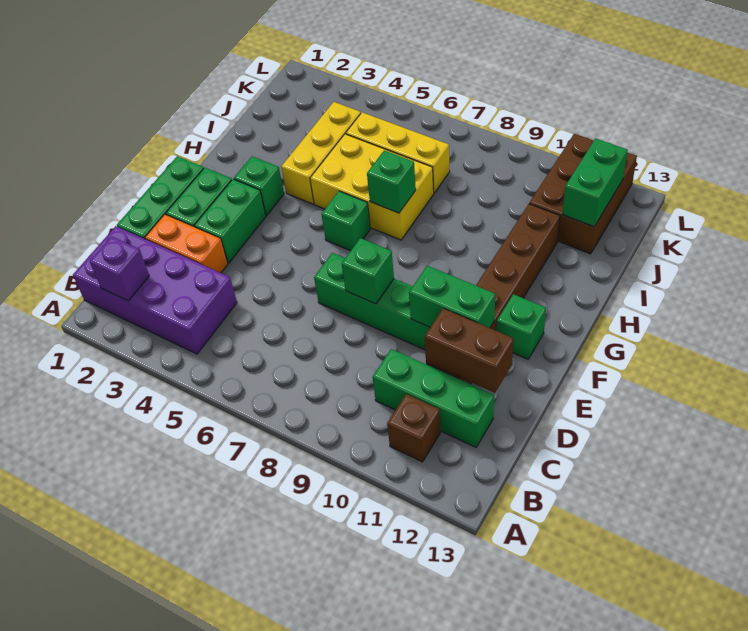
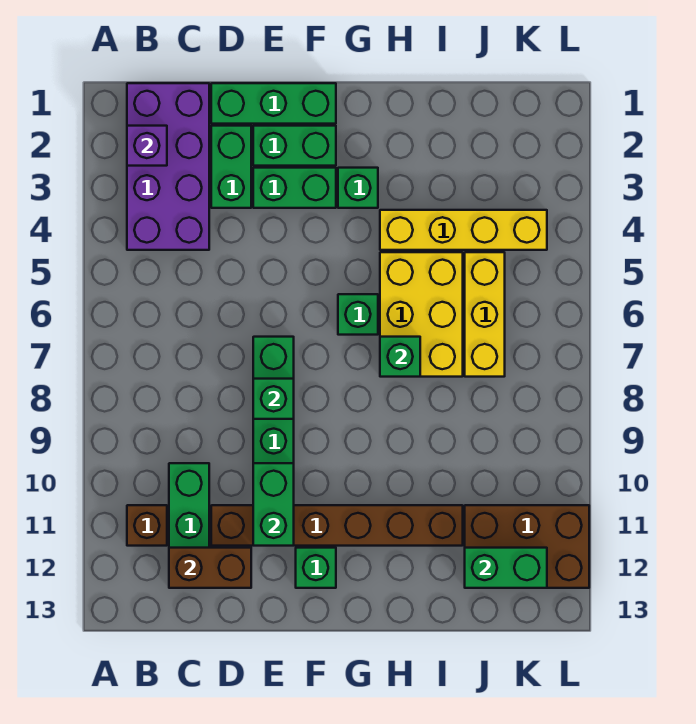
orange 1x2 brick [145,214,228,273] -> green 1x2 brick [211,126,251,208]
brown 1x2 brick [425,308,513,393] -> brown 1x2 brick turned to [169,548,251,588]
yellow 1x3 brick [281,102,361,204] -> yellow 1x4 brick [380,210,547,250]

